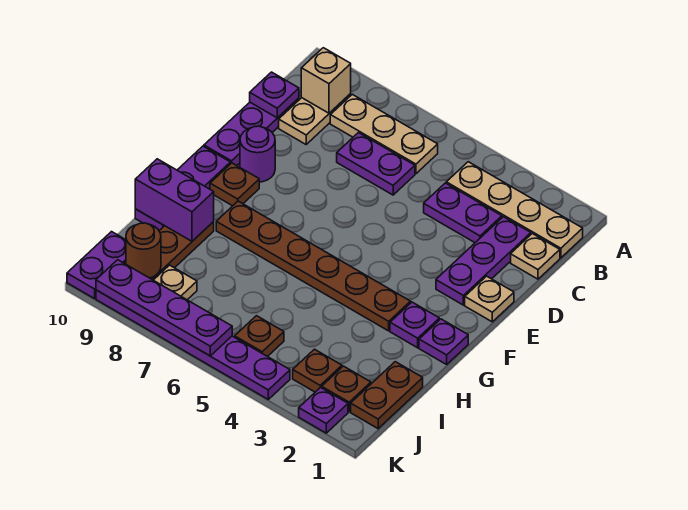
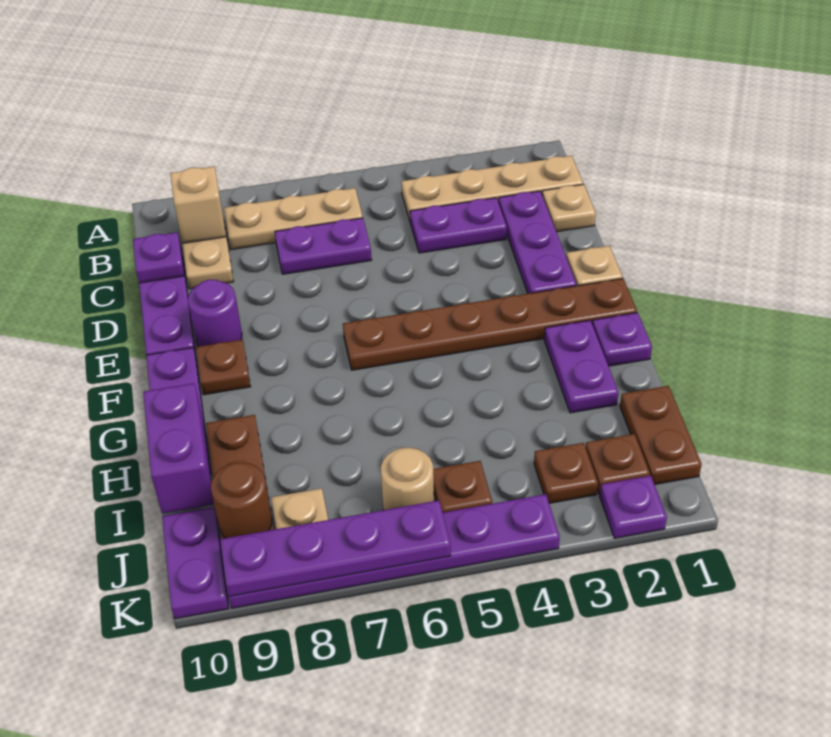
purple 1x1 plate [390,302,439,348] -> purple 1x2 plate [544,320,619,413]
brown 1x6 plate [216,201,411,331] -> brown 1x6 plate moved to [343,278,637,370]
purple 1x2 brick [135,159,214,241] -> purple 1x2 brick turned to [143,383,214,514]
none -> tan 1x1 round brick [381,448,434,510]

